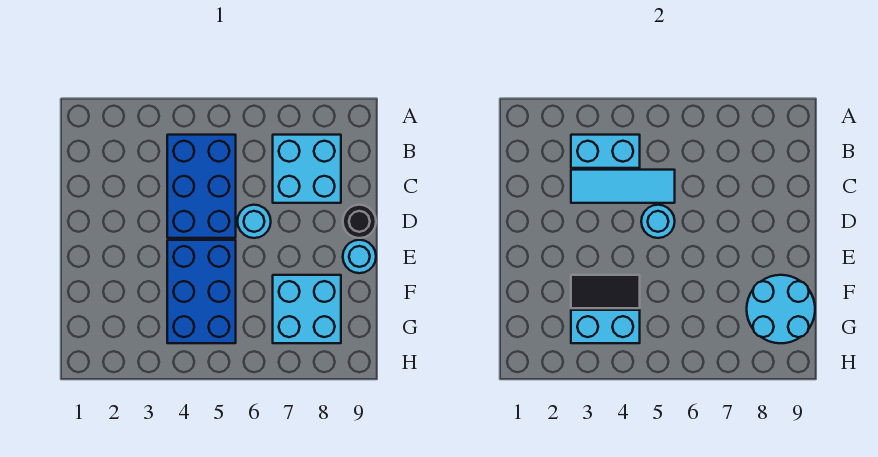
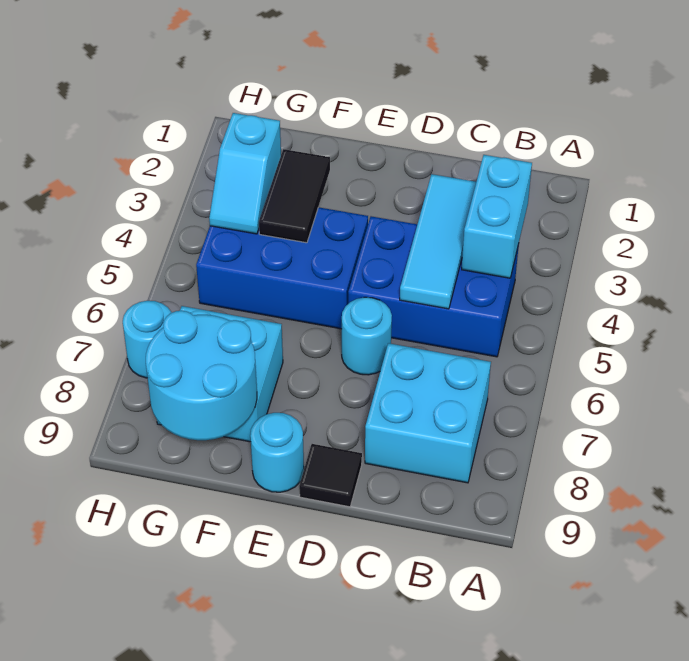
cyan 1x1 round brick [641,205,675,238] -> cyan 1x1 round brick moved to [123,301,172,378]
black 1x1 round brick [343,205,376,238] -> black 1x1 tile [299,444,362,507]
cyan 1x2 brick [571,310,640,343] -> cyan 1x2 slope [209,113,281,234]

